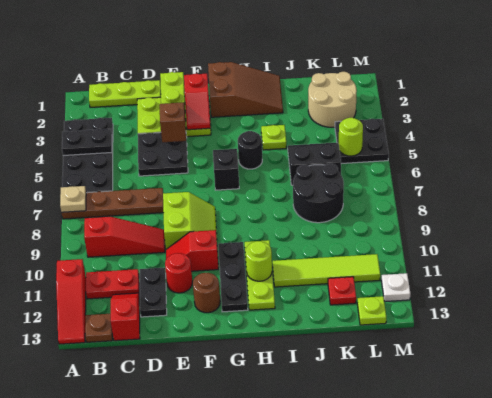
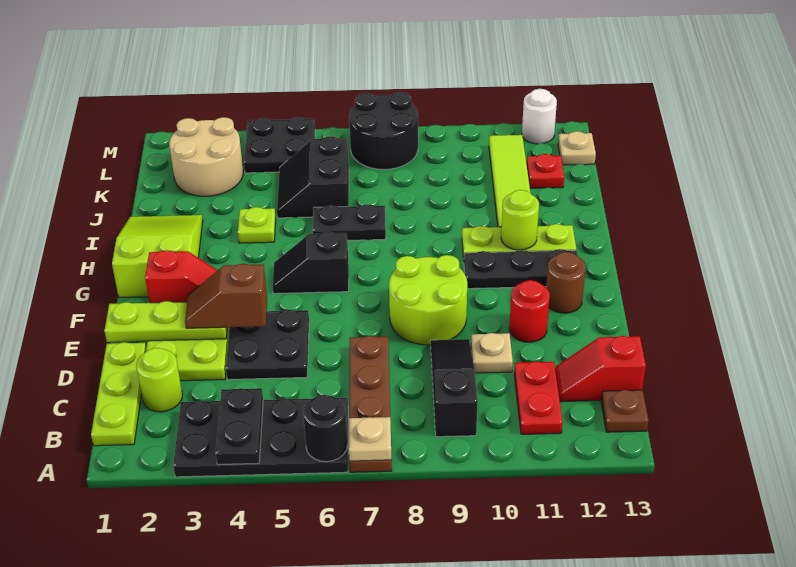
red 1x3 slope [56,259,86,344] -> none
red 1x3 slope [84,217,165,257] -> black 1x3 slope [431,339,478,437]
none -> tan 1x1 plate [471,333,513,373]
black 1x2 plate [139,268,167,317] -> black 1x2 plate moved to [313,204,386,240]
lime 2x2 slope [163,192,217,249] -> lime 2x2 round brick [389,255,467,345]
red 1x2 slope [166,230,218,271] -> none
brown 2x3 slope [208,62,283,117] -> lime 2x3 slope [112,215,203,297]
black 1x1 round brick [238,131,262,169] -> black 1x1 round brick moved to [303,395,348,462]
black 2x2 round brick [293,163,344,223] -> black 2x2 round brick moved to [349,92,418,170]
lime 1x1 round brick [339,118,363,156] -> lime 1x1 round brick moved to [136,348,182,412]
lime 1x1 plate [357,296,386,325] -> tan 1x1 plate [558,131,596,165]
white 1x1 plate [381,273,410,302] -> white 1x1 round brick [522,89,557,144]

